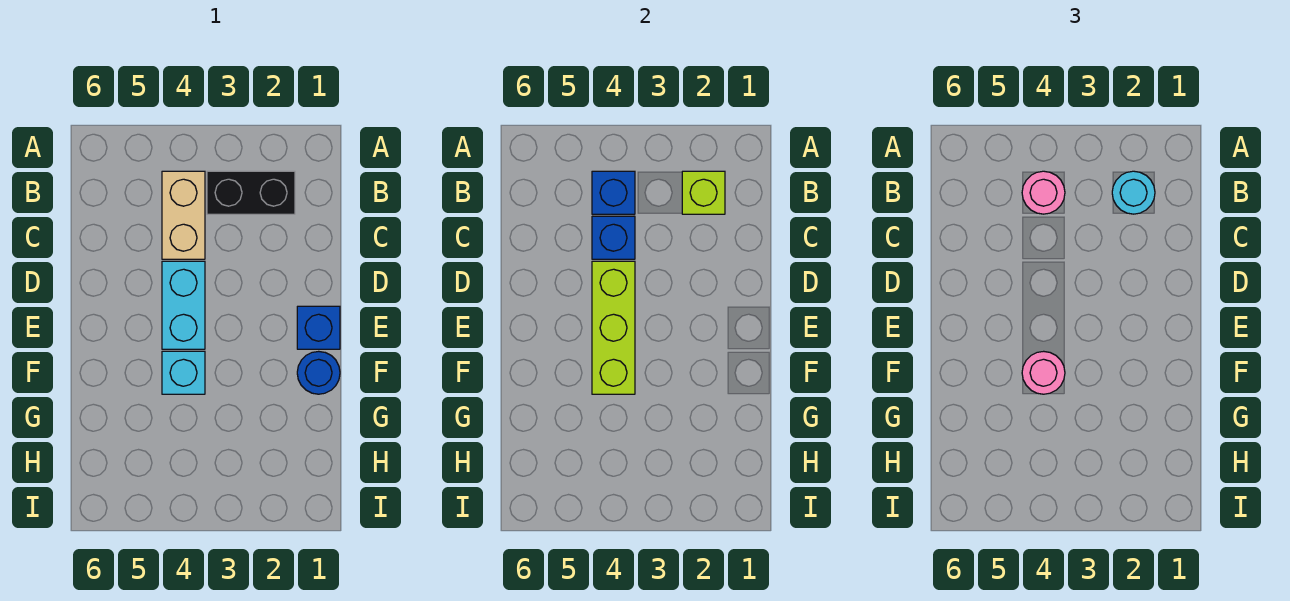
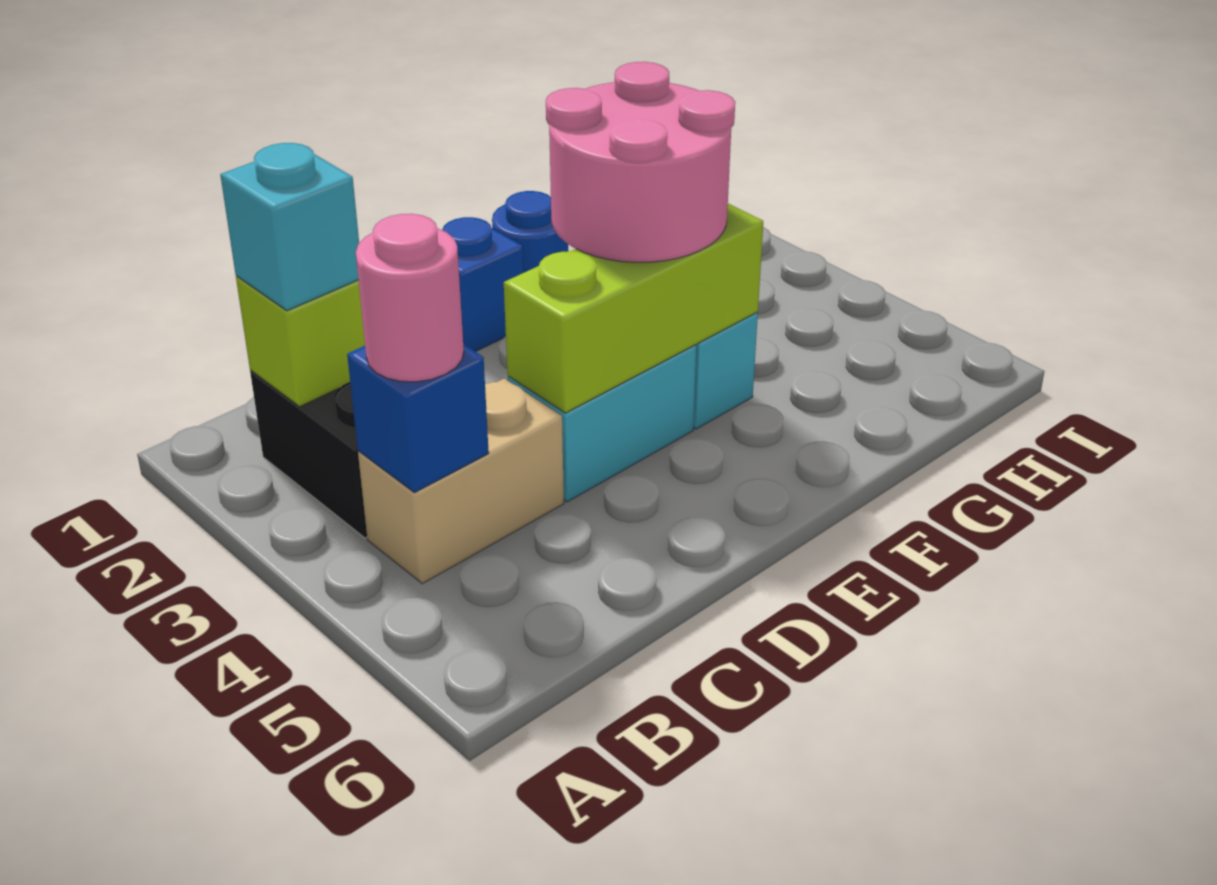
cyan 1x1 round brick [1112,171,1155,214] -> cyan 1x1 brick [220,143,359,311]
blue 1x1 brick [592,216,635,259] -> none
pink 1x1 round brick [1022,351,1065,394] -> pink 2x2 round brick [546,62,735,262]

